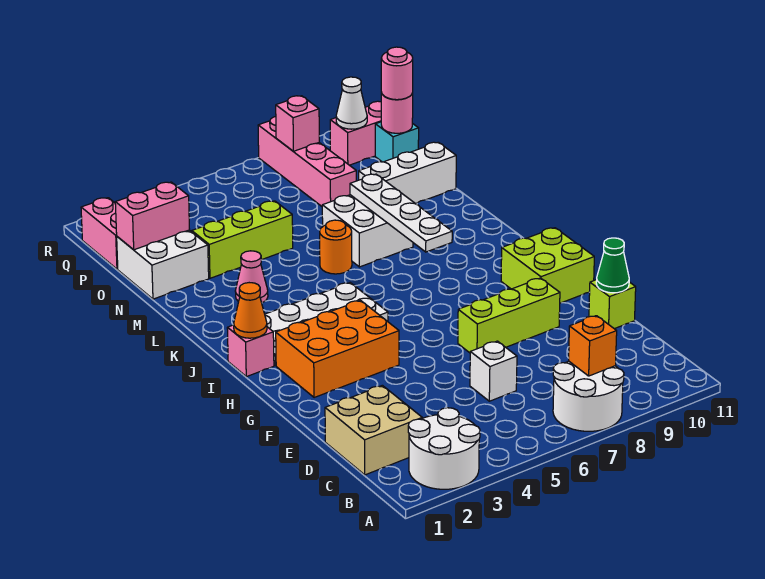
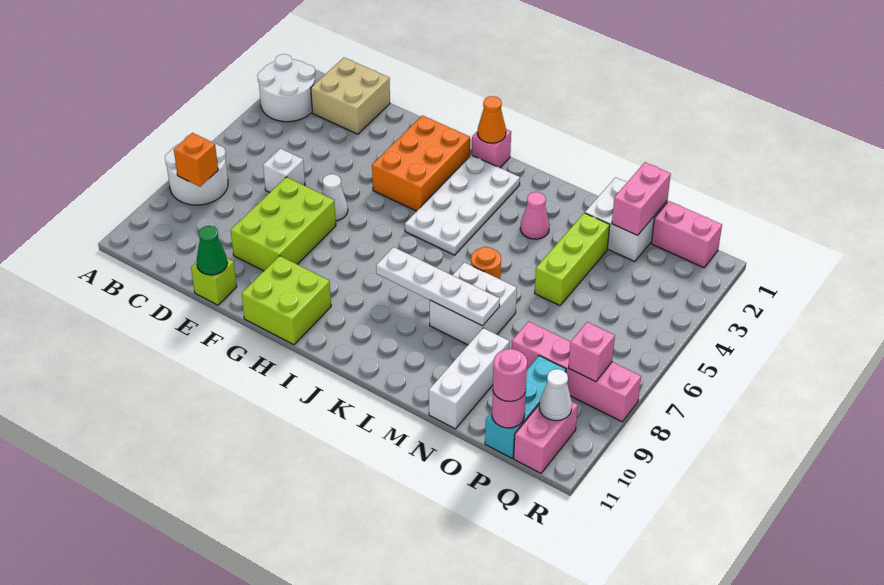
none -> white 1x1 cone [322,174,348,221]
lime 1x3 brick [458,278,560,353] -> lime 2x3 brick [231,177,336,271]
cyan 1x1 brick [375,122,419,162] -> cyan 1x3 brick [485,356,566,458]

